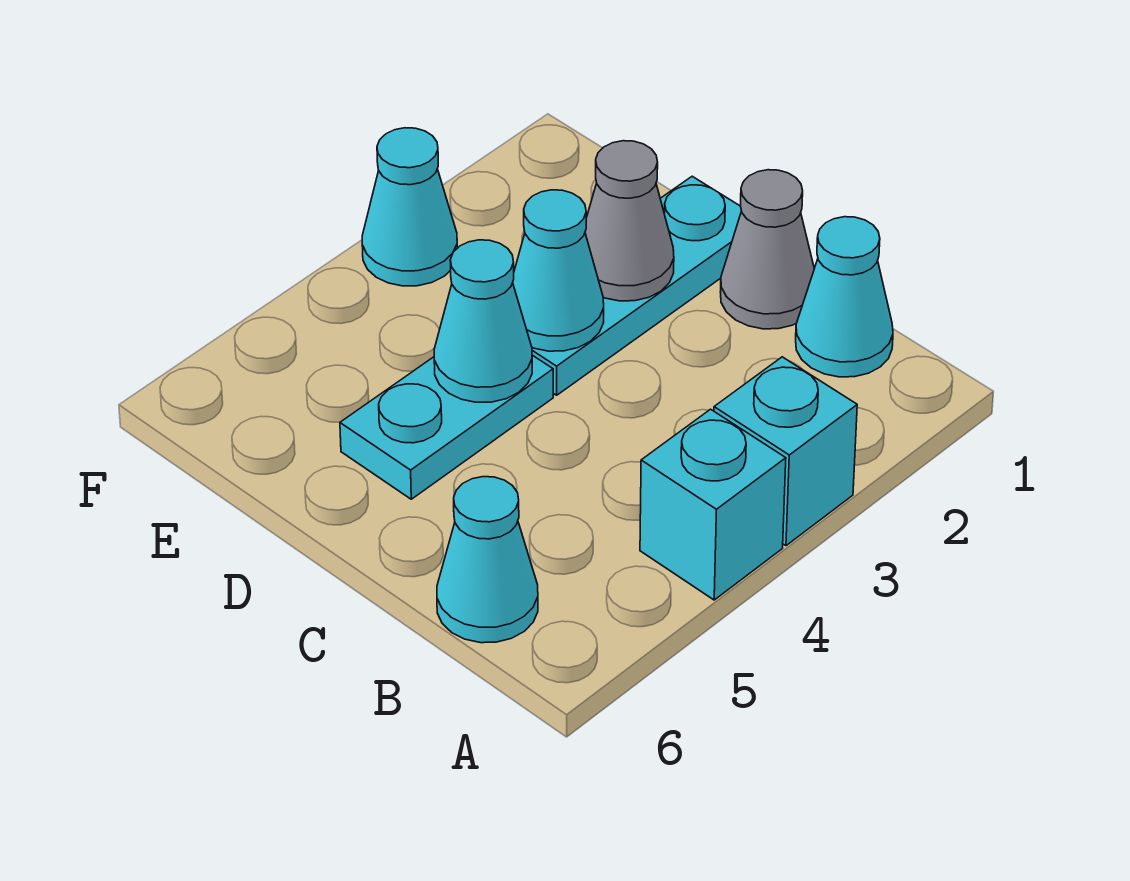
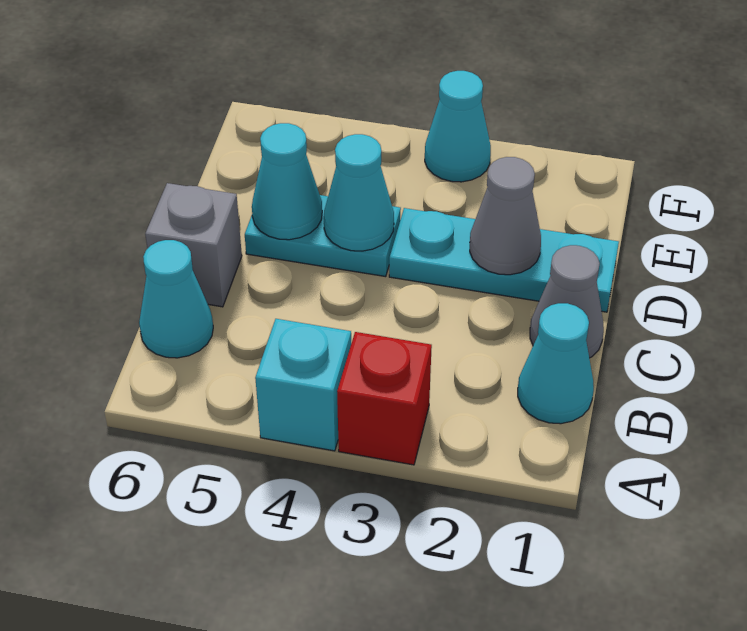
cyan 1x1 brick [714,357,857,546] -> red 1x1 brick [337,332,432,465]
none -> grey 1x1 brick [145,183,242,307]
cyan 1x1 cone [513,190,604,351] -> cyan 1x1 cone moved to [252,123,322,240]

